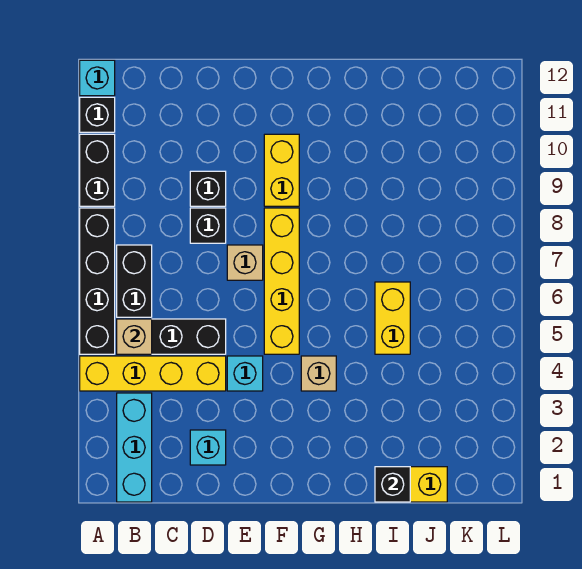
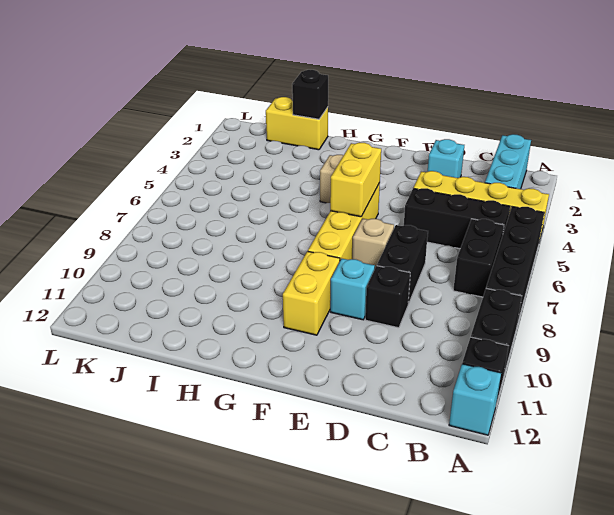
tan 1x1 brick [117,319,152,354] -> none
black 1x1 brick [190,208,226,243] -> black 1x2 brick [377,225,428,304]
cyan 1x1 brick [227,356,263,391] -> cyan 1x1 brick moved to [330,259,375,320]
yellow 1x2 brick [375,282,410,354] -> yellow 1x2 brick moved to [330,143,381,217]

